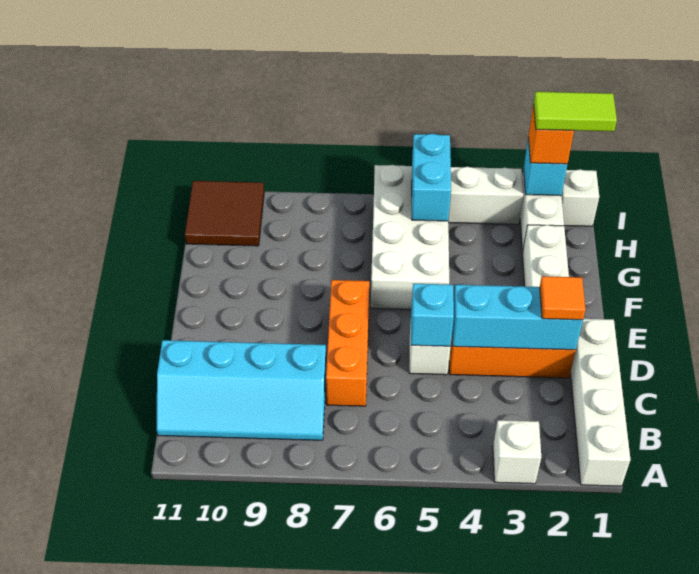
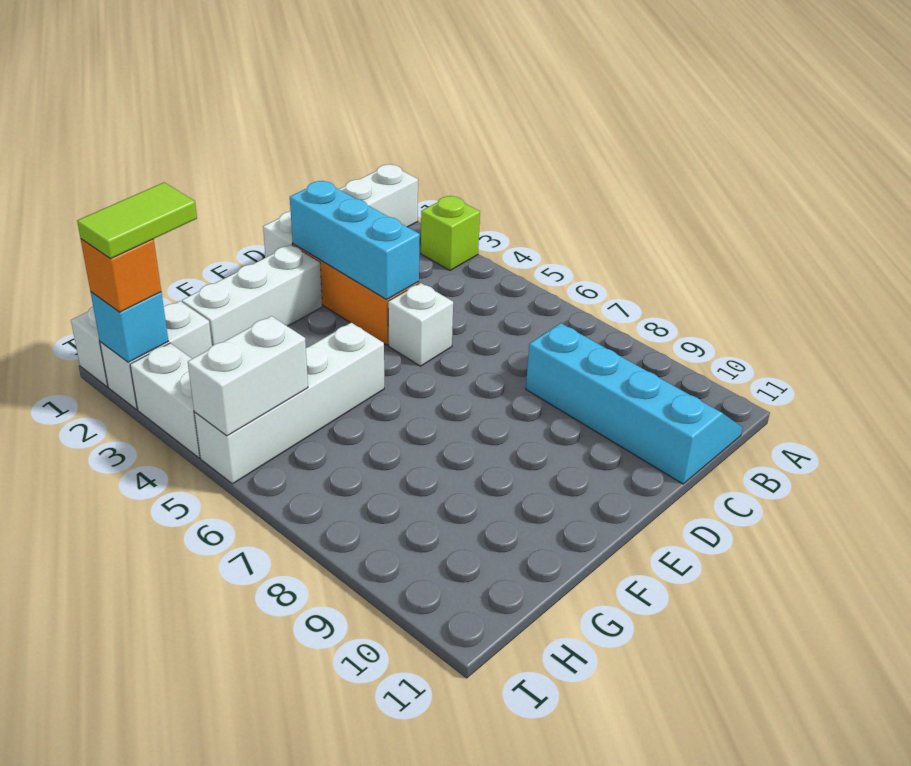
white 1x1 brick [493,420,541,484] -> lime 1x1 brick [421,196,480,270]
orange 1x3 brick [326,280,369,406] -> none
orange 1x1 tile [540,276,586,320] -> none
cyan 1x1 brick [411,284,454,346] -> none
white 2x4 brick [371,165,449,309] -> white 1x4 brick [194,323,384,484]
cyan 1x2 brick [412,134,451,221] -> white 1x2 brick [188,316,308,436]
brown 2x2 tile [185,181,264,246] -> none
lime 1x2 tile [534,92,617,131] -> lime 1x2 tile turned to [77,183,197,259]

